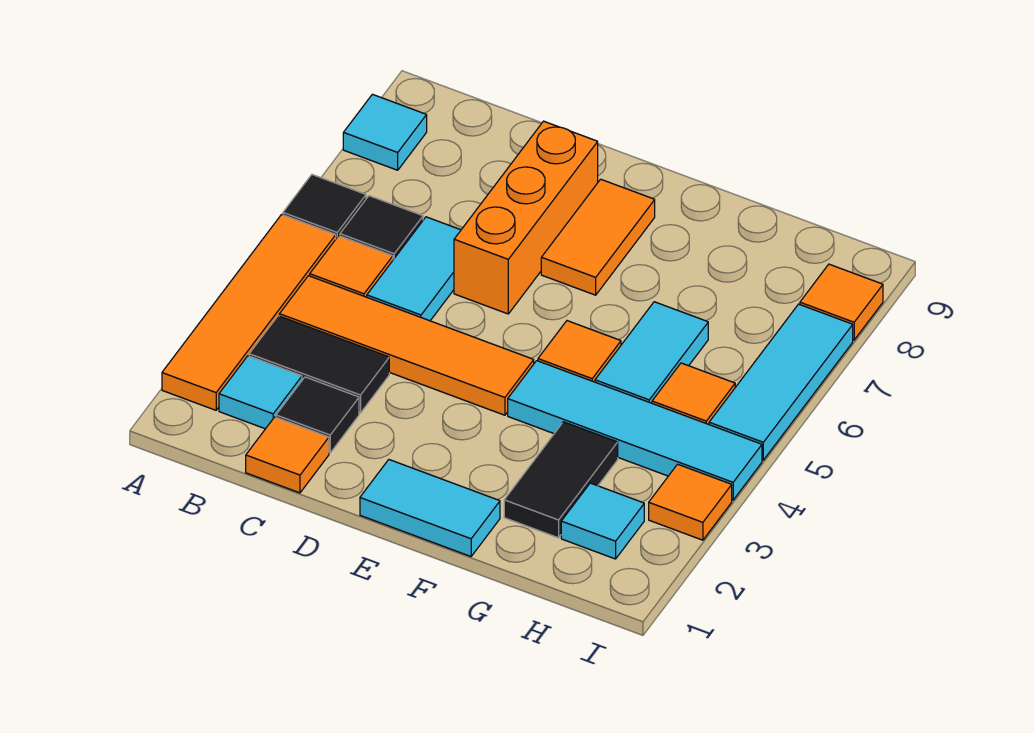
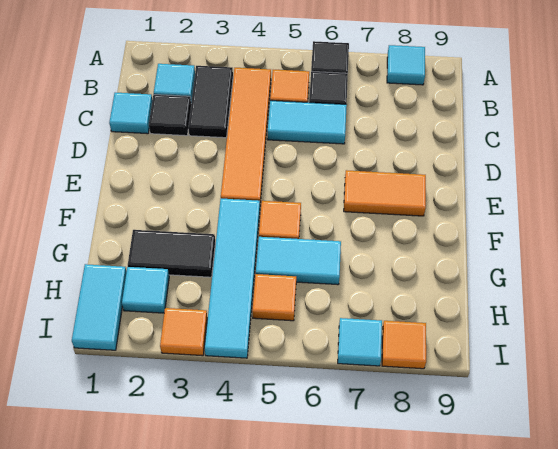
orange 1x4 tile [162,214,336,410] -> none
orange 1x1 tile [246,417,329,493] -> cyan 1x1 tile [109,93,152,134]
orange 1x3 brick [454,121,598,314] -> none
cyan 1x2 tile [360,460,500,556] -> cyan 1x2 tile moved to [72,264,127,350]
cyan 1x3 tile [709,304,853,460] -> cyan 1x1 tile [338,318,382,366]

